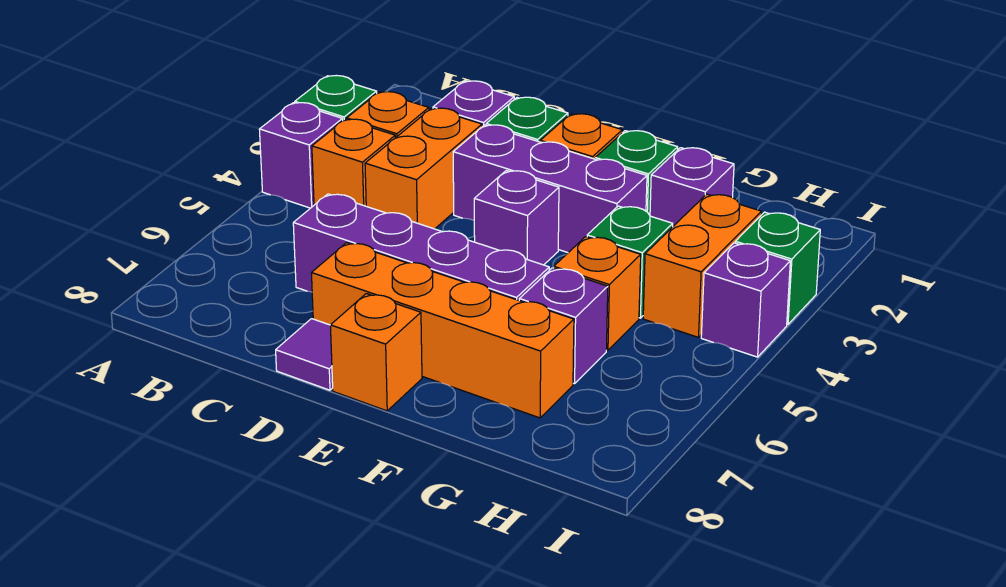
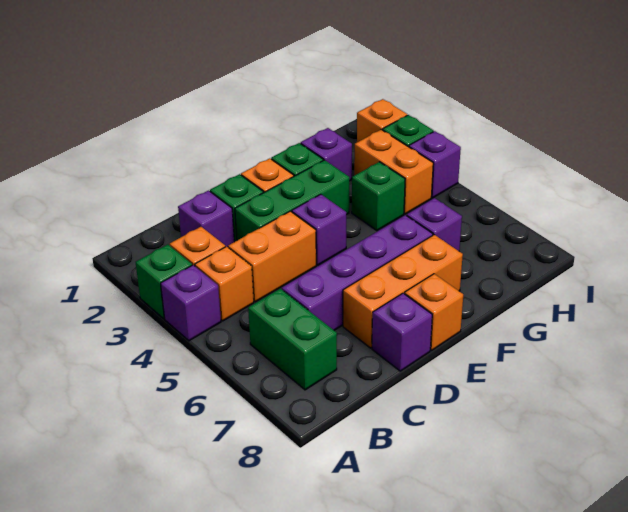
none -> green 1x2 brick [248,289,337,390]
orange 1x2 brick [365,108,482,229] -> orange 1x2 brick turned to [228,211,316,302]
purple 1x3 brick [453,125,647,253] -> green 1x3 brick [235,160,349,240]
orange 1x4 brick [312,243,574,418] -> orange 1x3 brick [343,235,463,348]
purple 1x1 tile [276,319,333,390] -> purple 1x1 brick [372,293,432,371]
orange 1x1 brick [554,237,641,350] -> orange 1x1 brick moved to [357,99,407,142]

